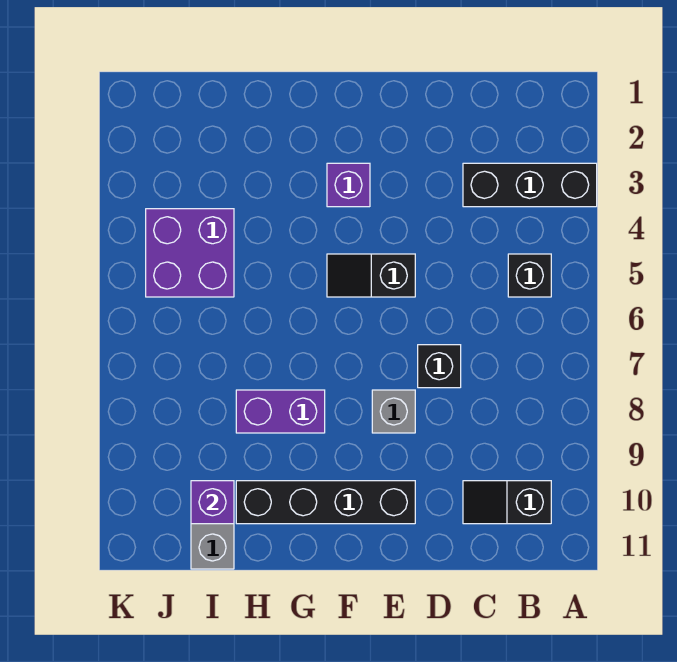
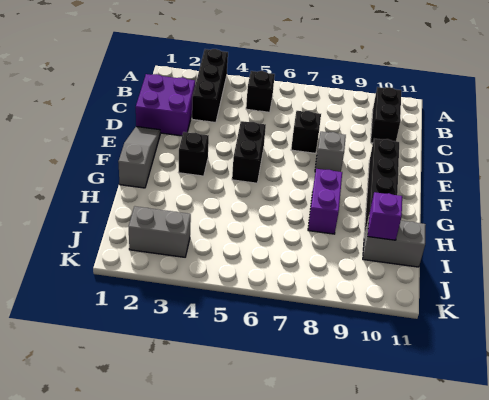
black 1x2 slope [463,481,551,524] -> black 1x2 brick [371,87,401,143]
none -> grey 1x3 slope [118,127,160,188]
black 1x2 slope [327,254,415,297] -> black 1x2 brick [232,121,266,183]
purple 1x1 brick [327,163,370,207] -> black 1x1 brick [179,132,209,176]
purple 2x2 brick [146,209,234,297] -> purple 2x2 brick moved to [136,74,195,136]
none -> grey 1x2 brick [129,206,191,257]

